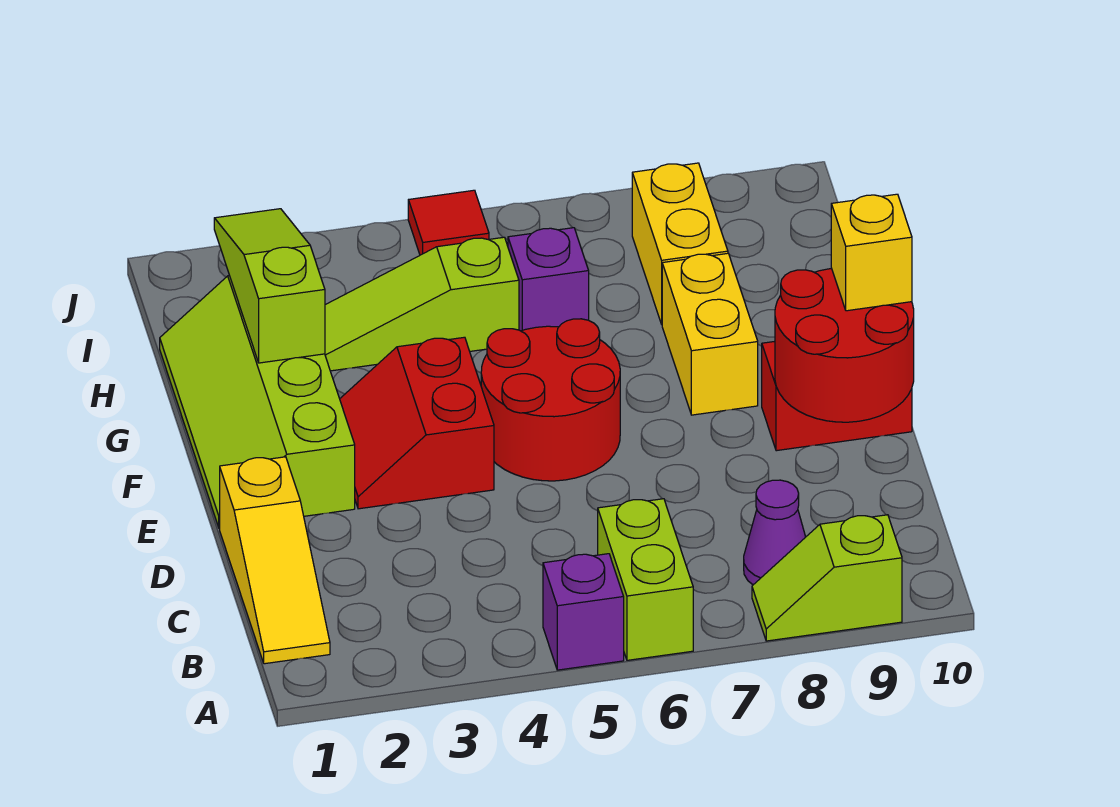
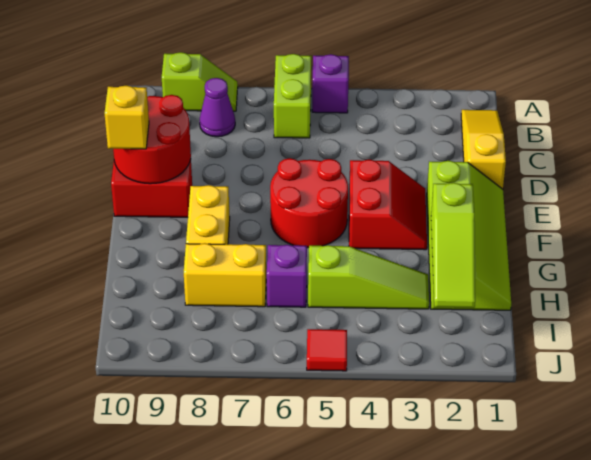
yellow 1x2 brick [632,163,728,324] -> yellow 1x2 brick turned to [184,243,266,307]

